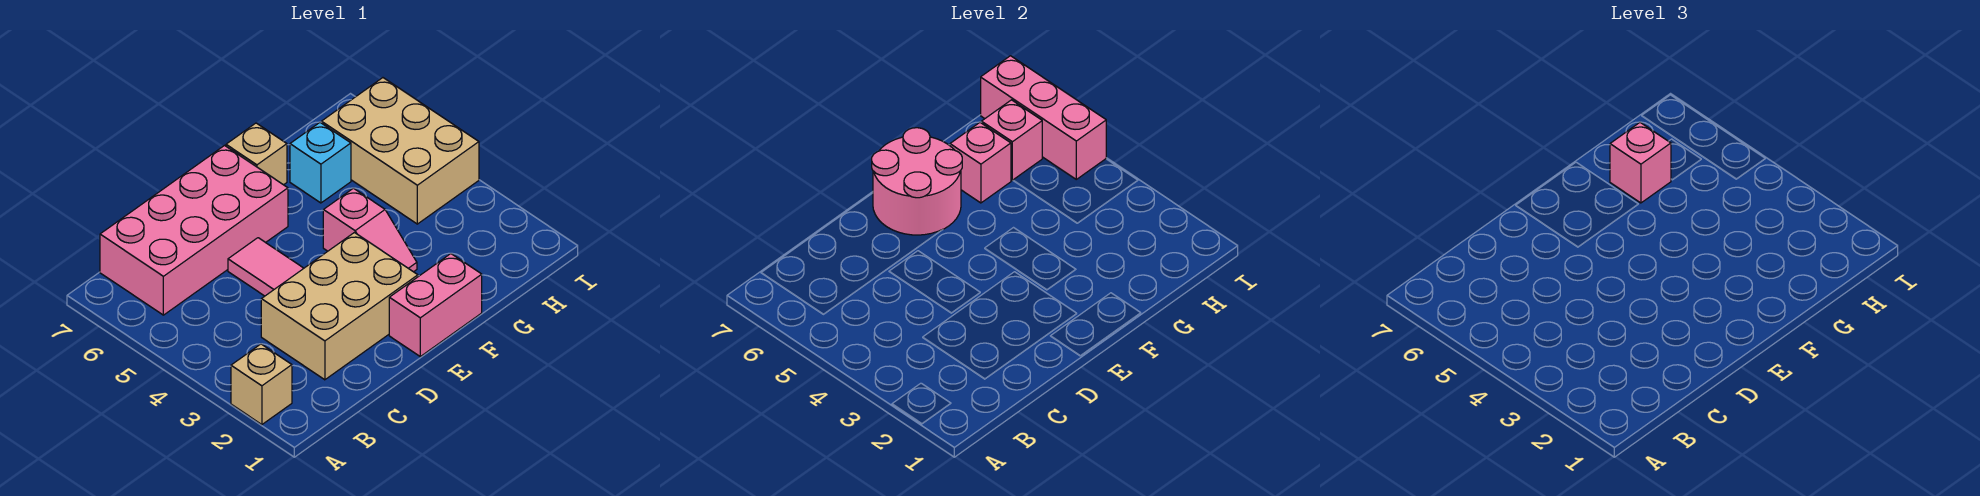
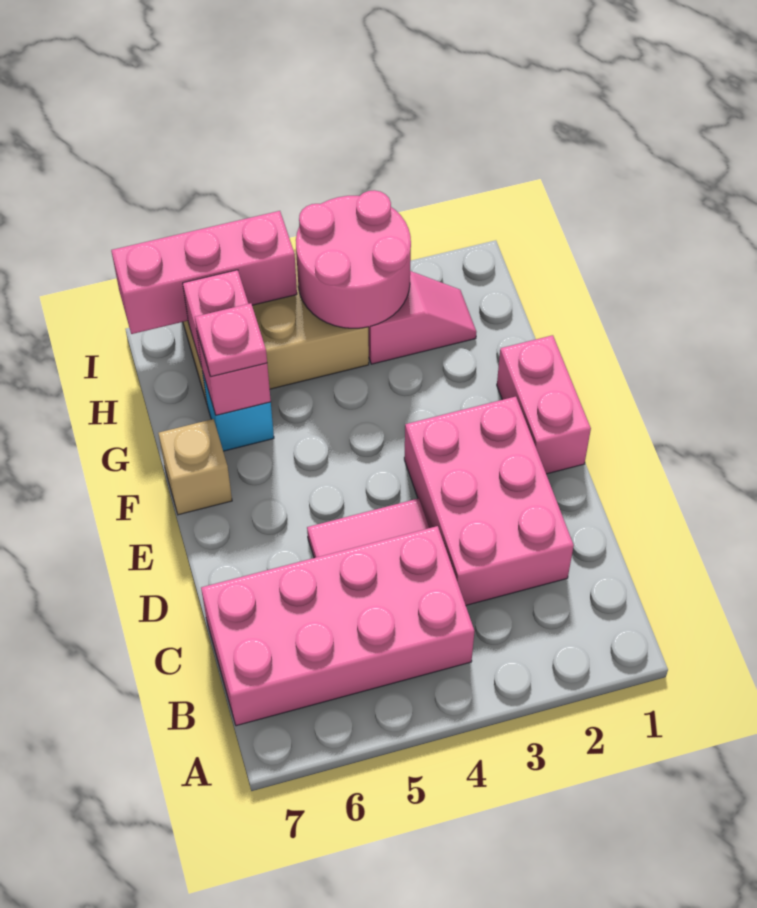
tan 1x1 brick [231,344,292,425] -> none
pink 2x4 brick [100,146,288,315] -> pink 2x4 brick turned to [201,526,474,726]
tan 2x3 brick [261,233,418,380] -> pink 2x3 brick [404,397,574,605]
pink 2x2 round brick [872,128,962,235] -> pink 2x2 round brick moved to [296,190,411,328]
pink 1x2 slope [323,188,417,272] -> pink 1x2 slope moved to [368,271,476,364]
pink 1x1 brick [1610,123,1671,203] -> pink 1x1 plate [195,303,267,377]

